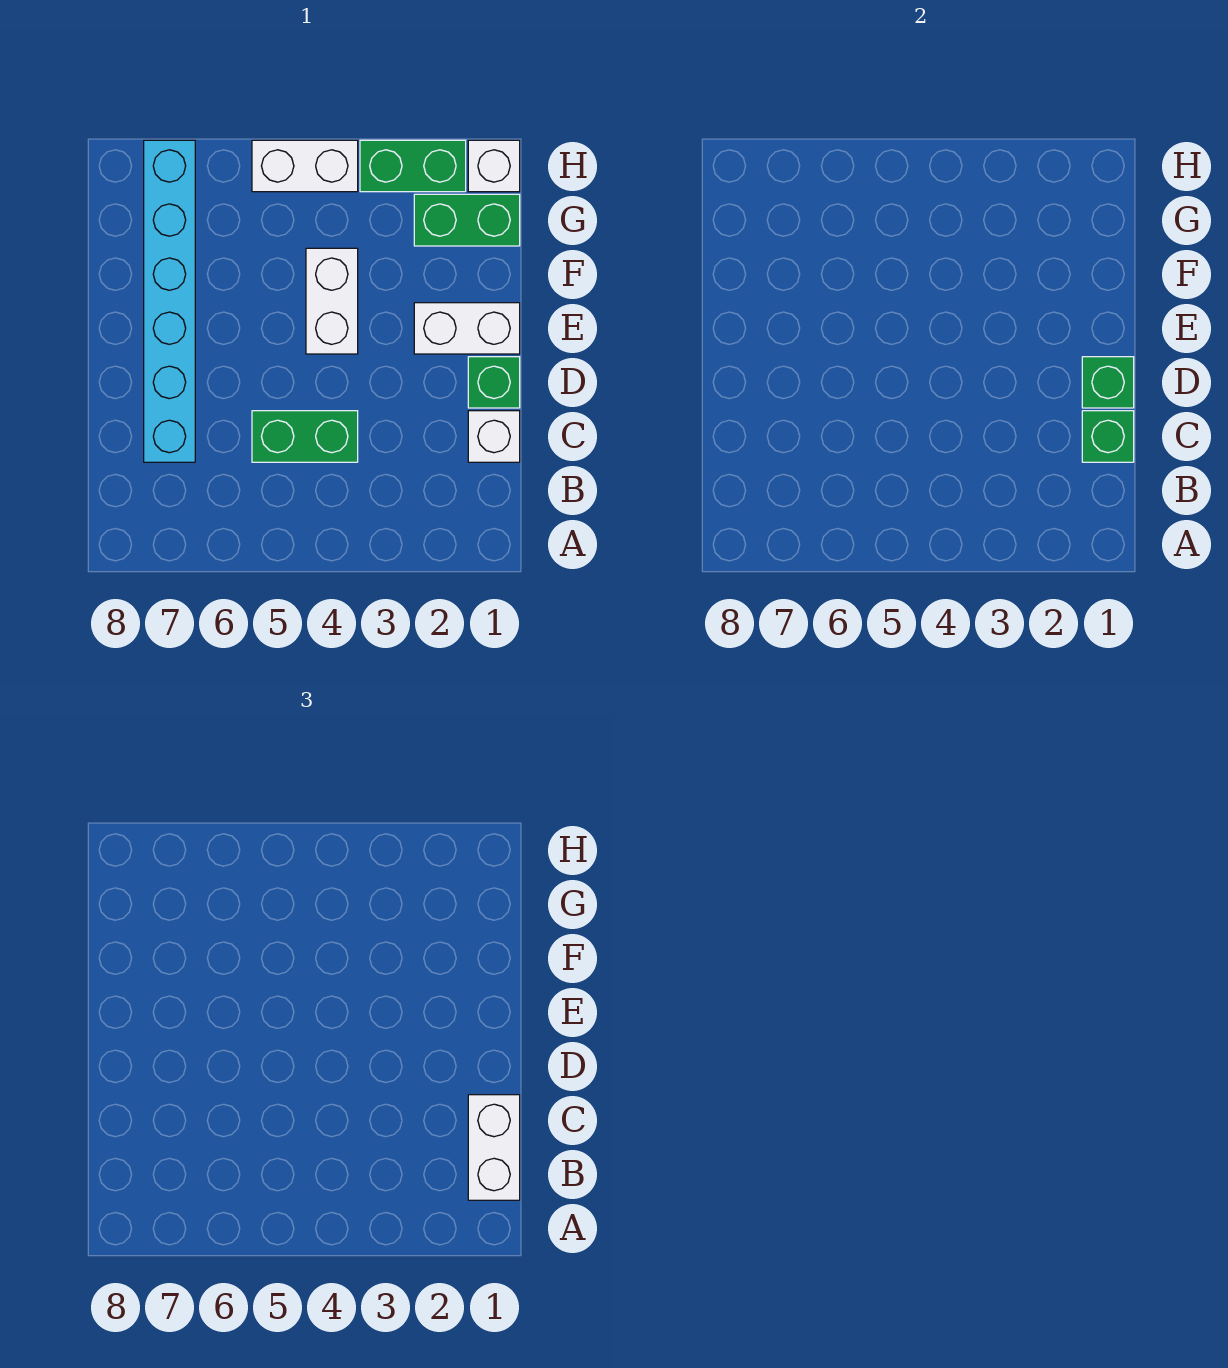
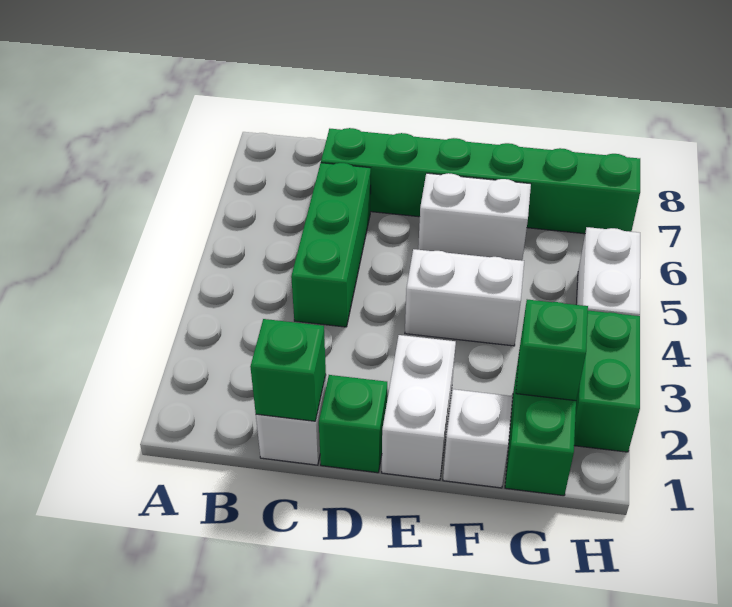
white 1x2 brick [468,1095,520,1200] -> white 1x2 brick moved to [418,173,531,261]
green 1x2 brick [252,411,358,462] -> green 1x3 brick [291,163,371,327]
cyan 1x6 brick [144,140,195,462] -> green 1x6 brick [321,128,640,234]
green 1x1 brick [1082,357,1134,408] -> green 1x1 brick moved to [516,300,588,401]
white 1x1 brick [468,140,520,192] -> white 1x1 brick moved to [443,389,512,488]

